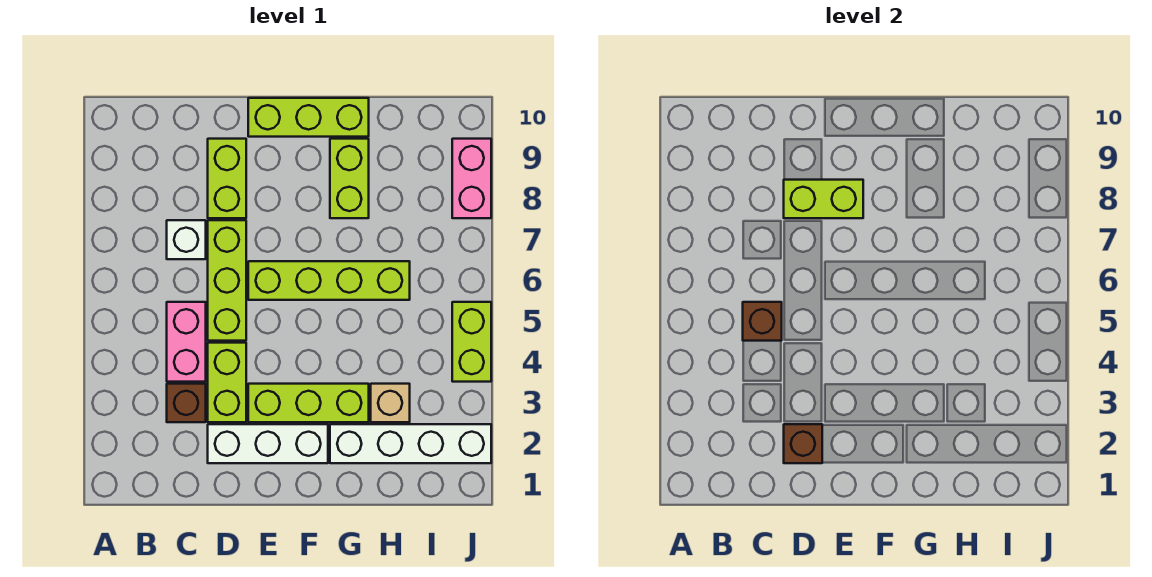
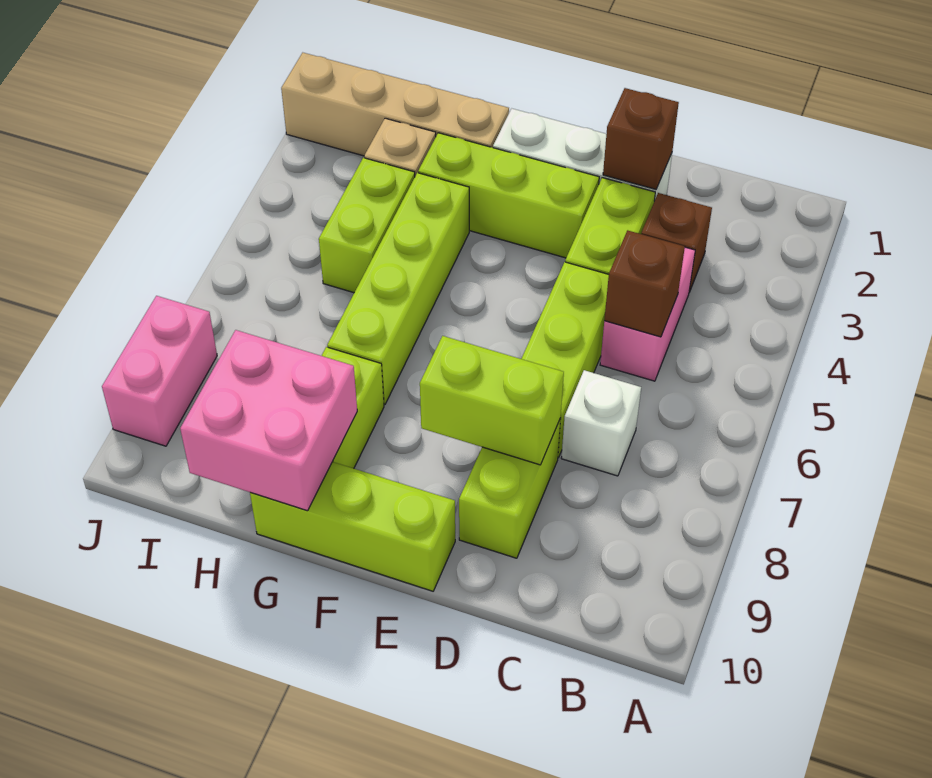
lime 1x4 brick [248,261,410,300] -> lime 1x4 brick turned to [327,173,469,405]
white 1x4 brick [330,424,491,463] -> tan 1x4 brick [281,53,509,156]
none -> pink 2x2 brick [180,330,357,511]
lime 1x2 brick [452,302,491,382] -> lime 1x2 brick moved to [319,158,415,293]

